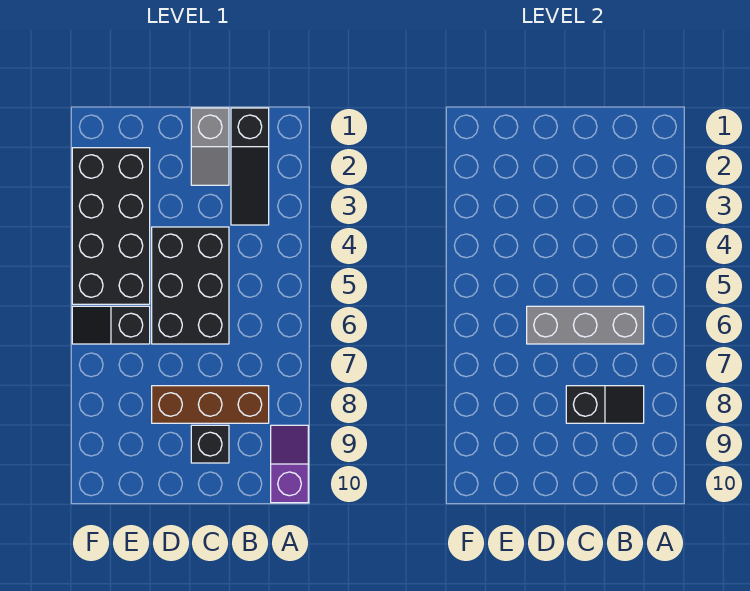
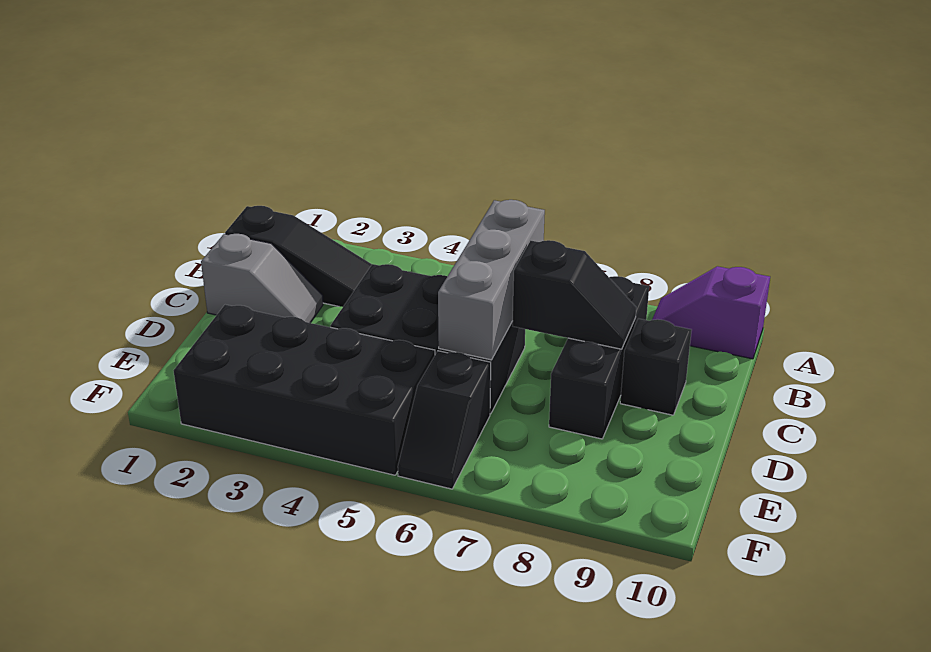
brown 1x3 brick [152,386,269,423] -> black 1x3 brick [549,276,649,439]
black 1x2 slope [566,386,644,423] -> black 1x2 slope turned to [512,240,636,349]

